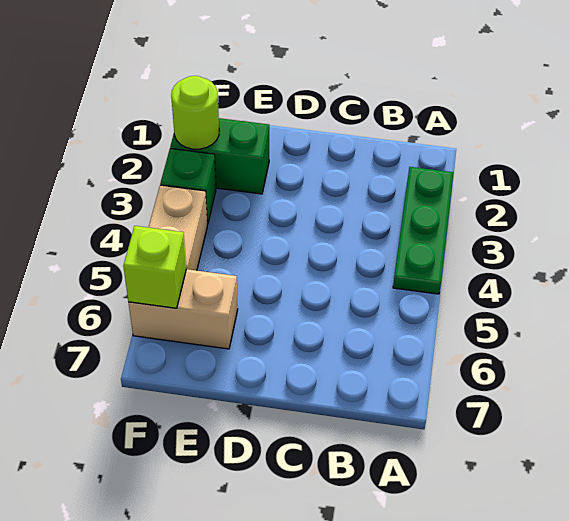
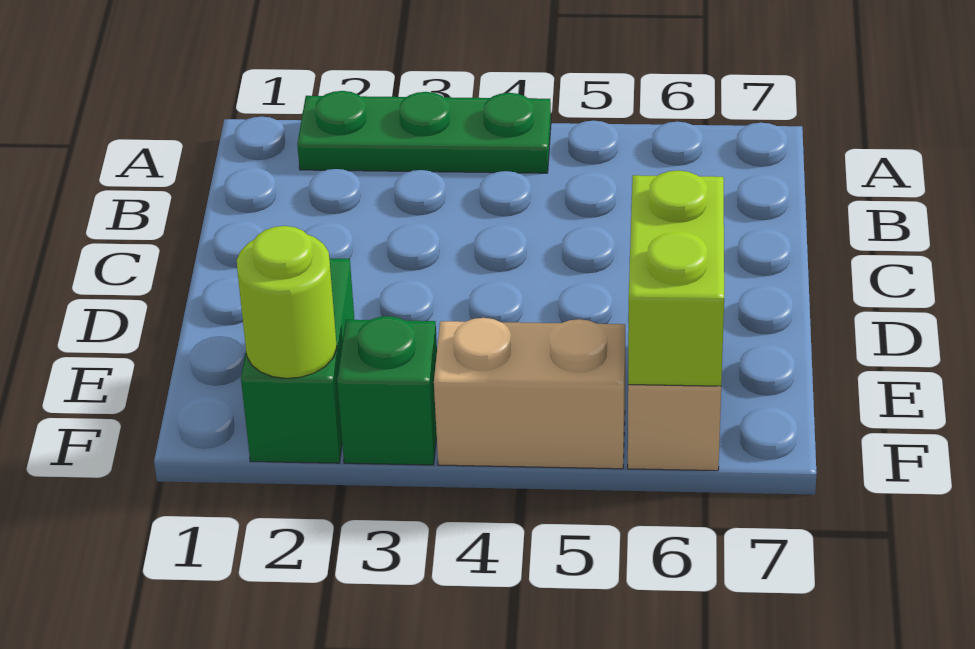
lime 1x1 brick [123,226,186,308] -> lime 1x2 brick [628,171,724,386]

